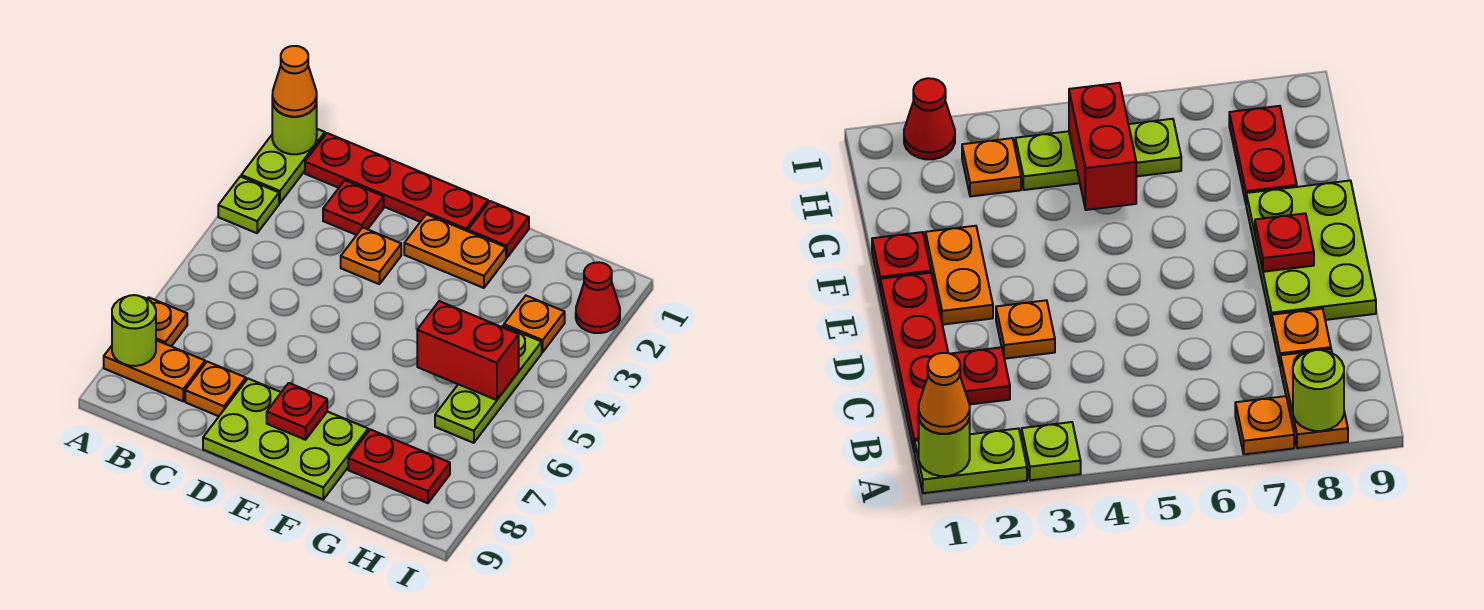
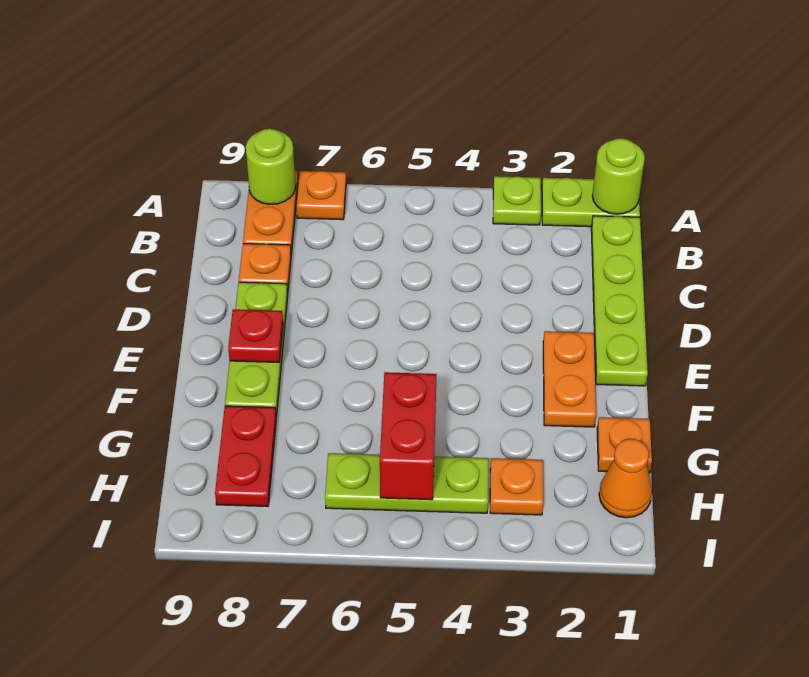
orange 1x1 cone [272,46,317,117] -> orange 1x1 cone moved to [599,439,652,518]
red 1x4 plate [305,133,488,231] -> lime 1x4 plate [591,216,648,386]
red 1x1 plate [323,180,384,235] -> none
orange 1x1 plate [341,228,401,284] -> orange 1x1 plate moved to [597,417,652,473]
lime 2x3 plate [203,379,368,499] -> lime 1x3 plate [225,282,288,417]
red 1x1 plate [468,201,529,258] -> none
red 1x1 cone [576,262,620,333] -> none

